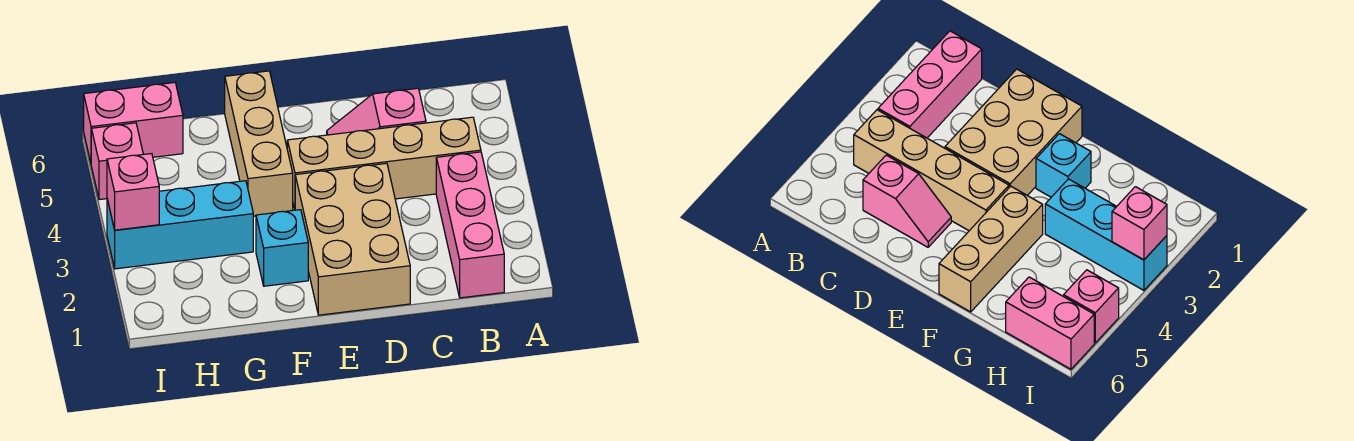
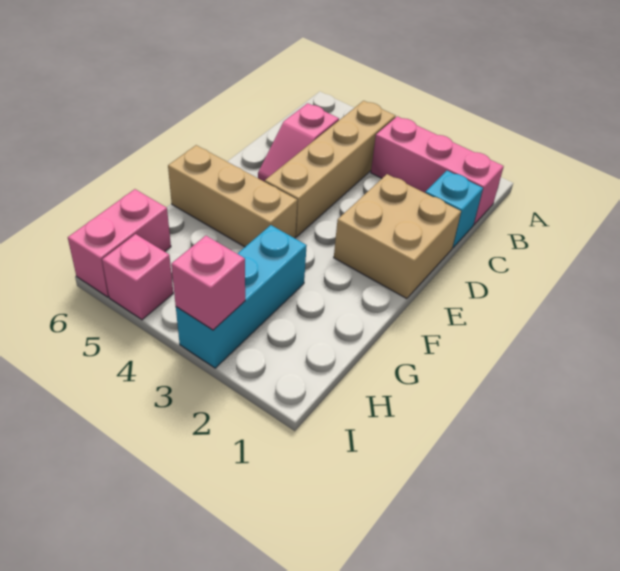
tan 2x3 brick [295,163,410,315] -> tan 2x2 brick [334,174,461,299]
cyan 1x1 brick [256,210,308,286] -> cyan 1x1 brick moved to [425,171,483,248]

